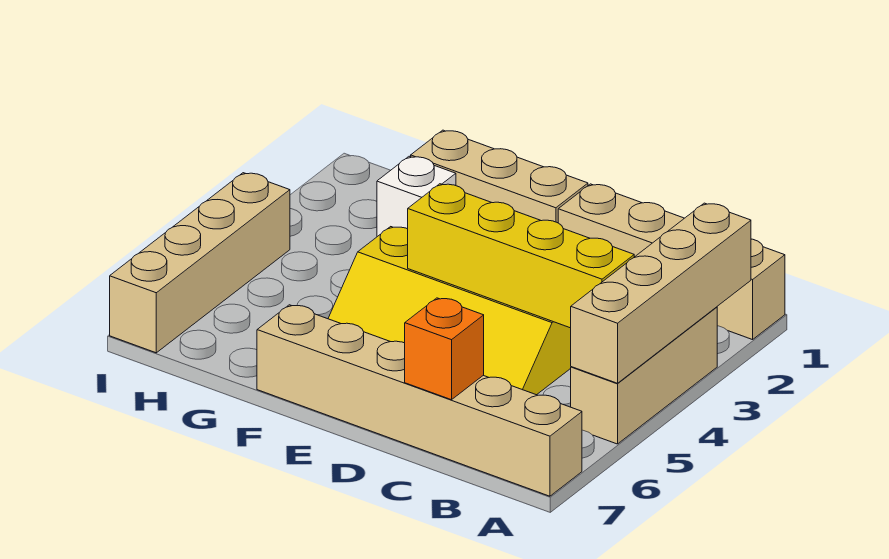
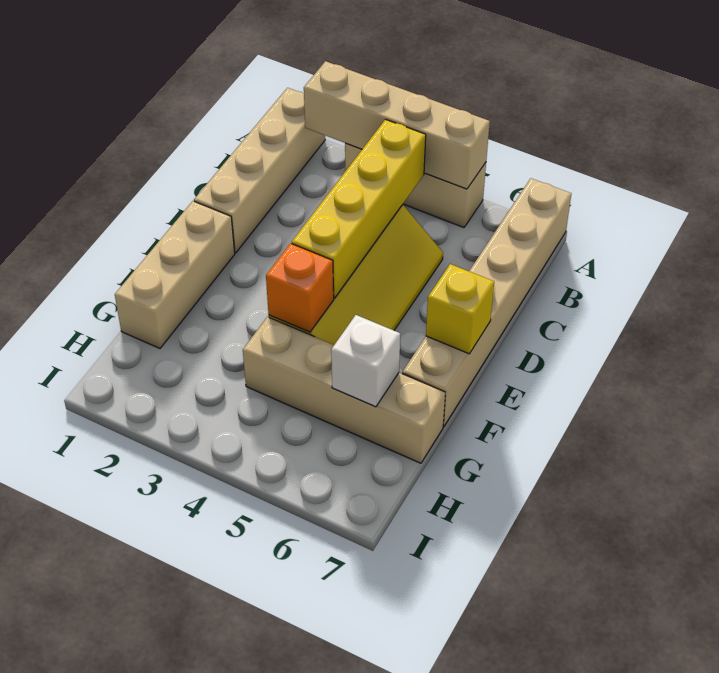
orange 1x1 brick [405,298,484,400] -> orange 1x1 brick moved to [266,243,334,332]
none -> yellow 1x1 brick [426,264,494,354]
white 1x1 brick [377,156,456,237] -> white 1x1 brick moved to [331,315,400,407]
tan 1x4 brick [110,173,290,353] -> tan 1x4 brick moved to [243,317,445,463]

